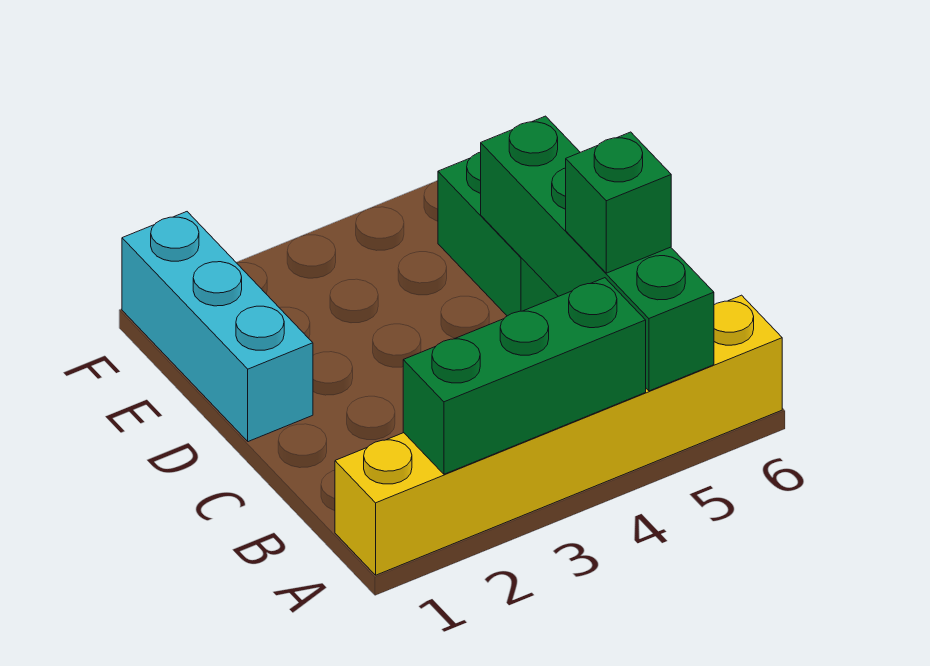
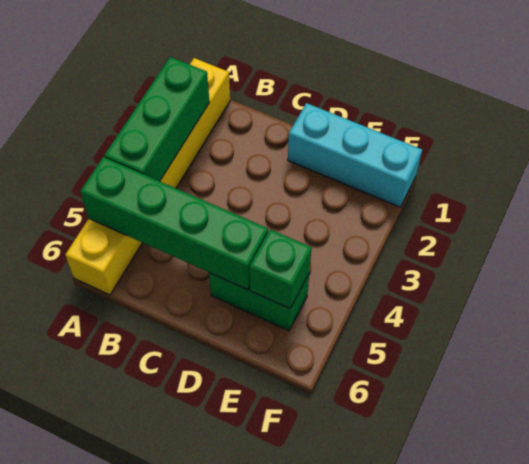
green 1x1 brick [566,132,671,273] -> green 1x1 brick moved to [249,229,312,309]

